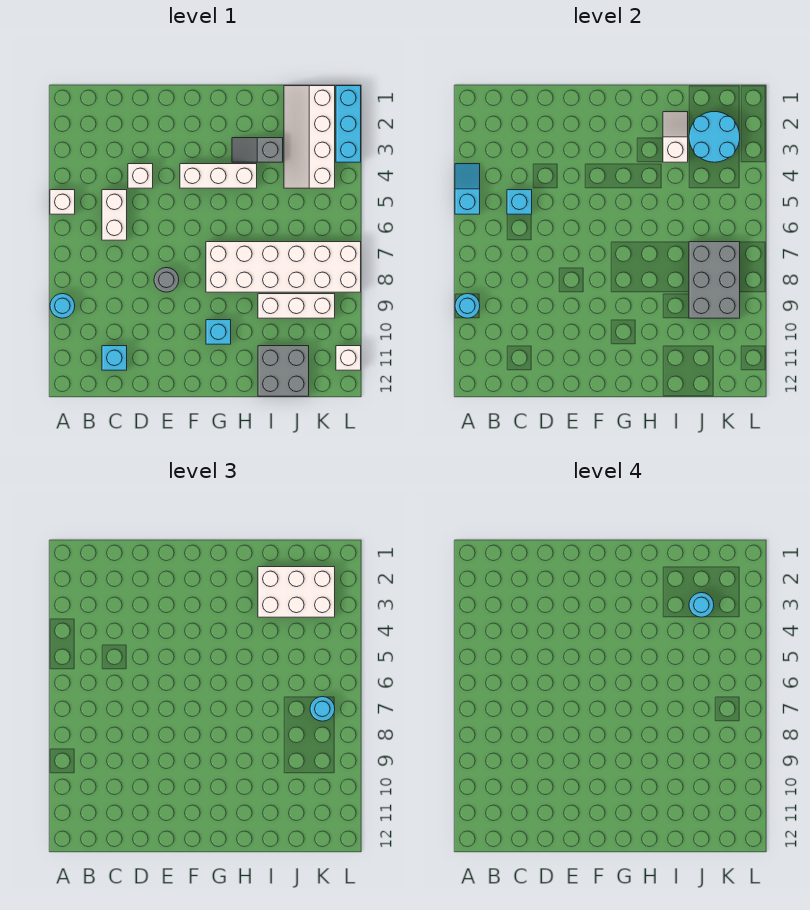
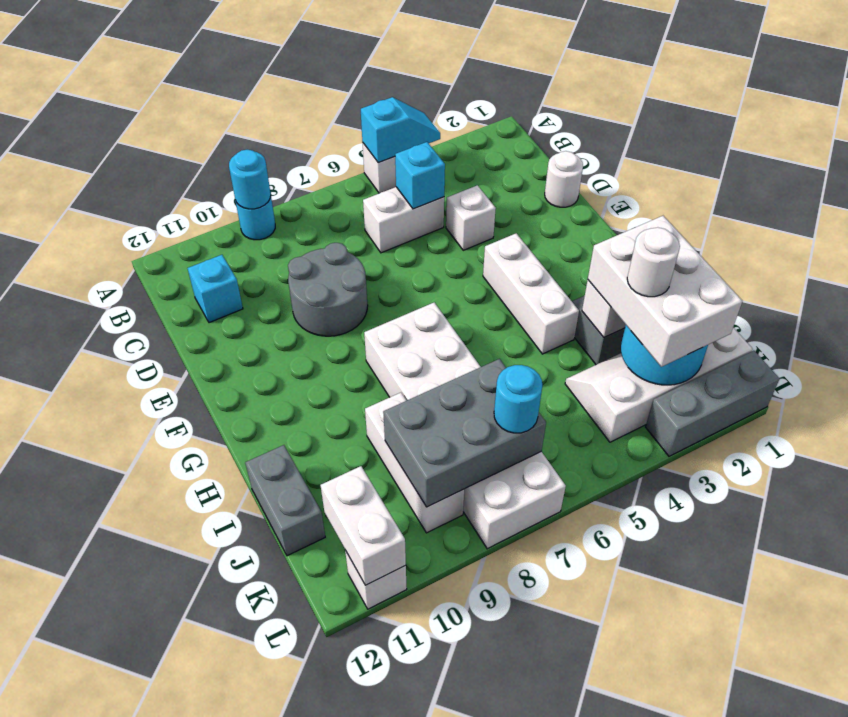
none -> white 1x1 round brick [545,151,583,207]
grey 1x1 round brick [154,268,179,292] -> grey 2x2 round brick [288,243,368,336]
cyan 1x1 brick [206,320,231,344] -> none
grey 2x2 brick [258,346,309,396] -> grey 1x2 brick [245,445,325,556]
cyan 1x1 round brick [689,593,714,617] -> white 1x1 round brick [627,227,680,297]
none -> white 1x2 brick [321,466,406,585]
cyan 1x3 brick [336,86,361,162] -> grey 1x3 brick [646,351,780,456]

